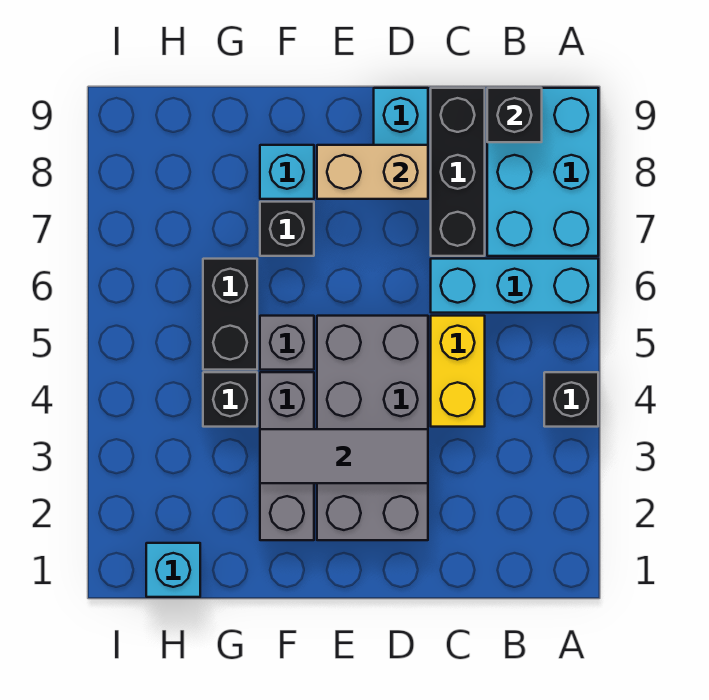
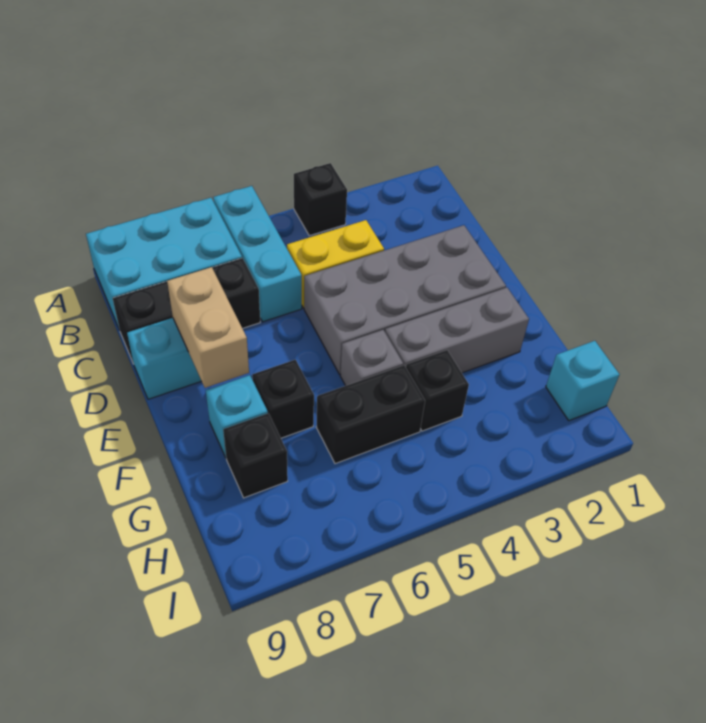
black 1x1 brick [487,88,542,142] -> black 1x1 brick moved to [223,413,288,498]
grey 1x3 tile [260,429,428,483] -> none

